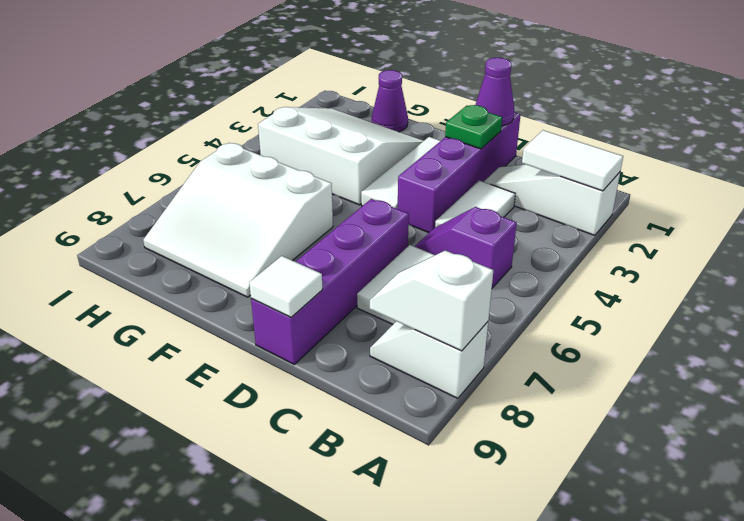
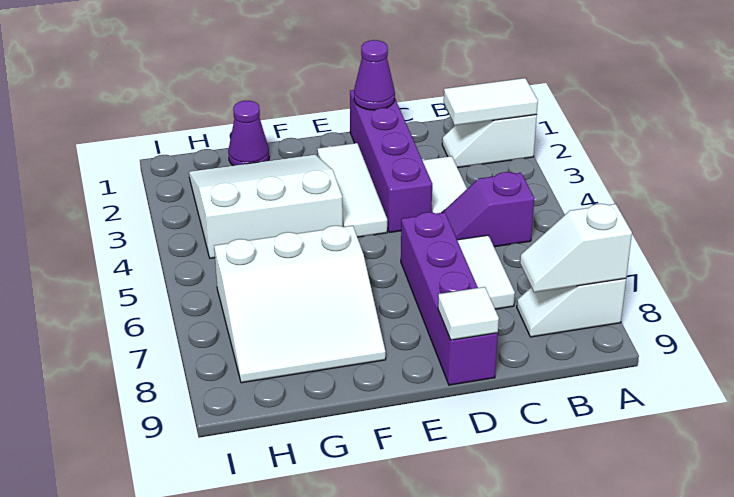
white 1x3 slope [484,164,620,235] -> white 1x2 slope [442,115,537,168]
green 1x1 plate [445,105,502,149] -> none

